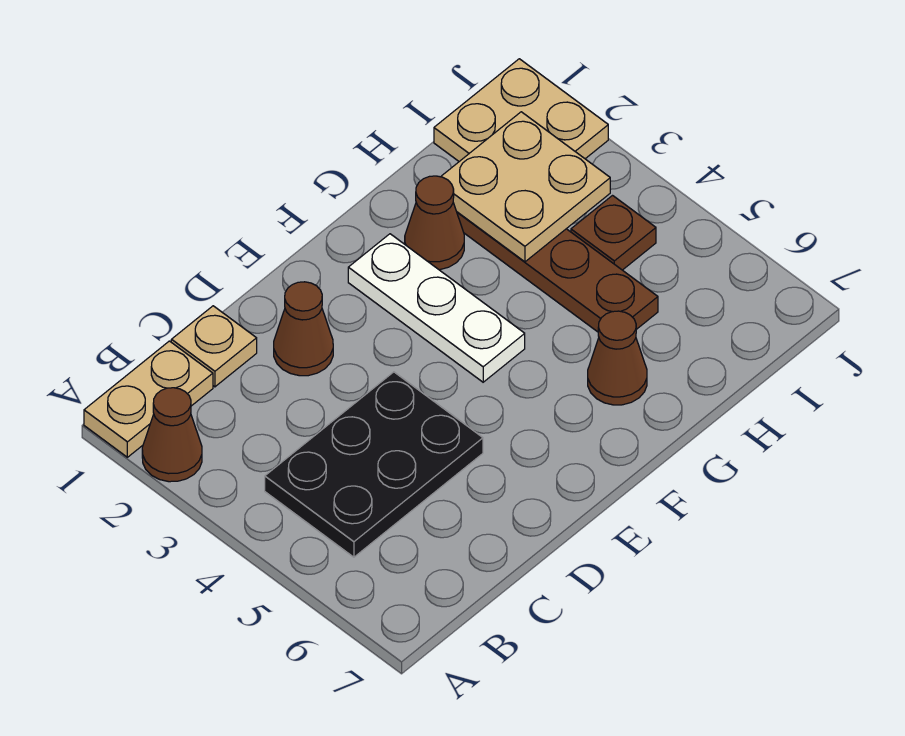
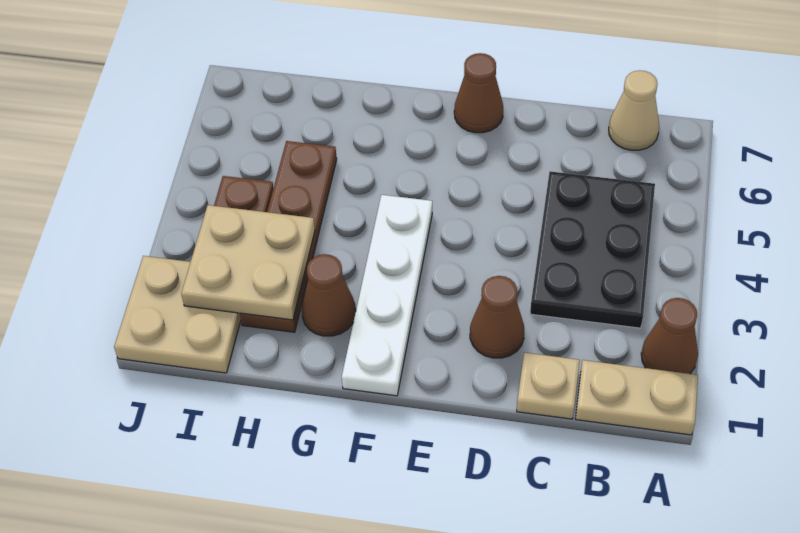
black 2x3 plate [265,372,483,557] -> black 2x3 plate turned to [530,171,655,328]
none -> tan 1x1 cone [609,70,659,150]
white 1x3 plate [348,234,525,382] -> white 1x4 plate [342,195,432,396]
brown 1x1 cone [588,311,647,405] -> brown 1x1 cone moved to [454,53,503,133]

